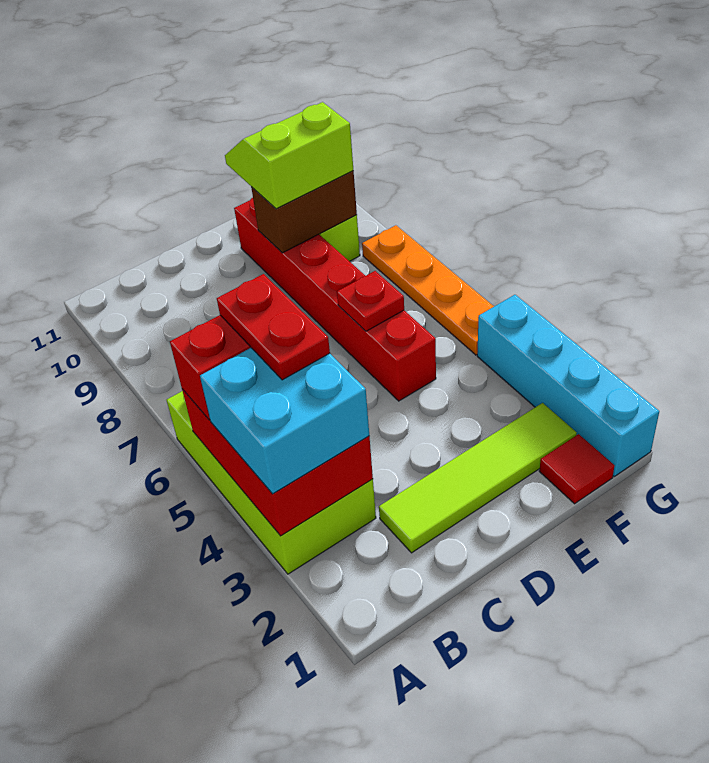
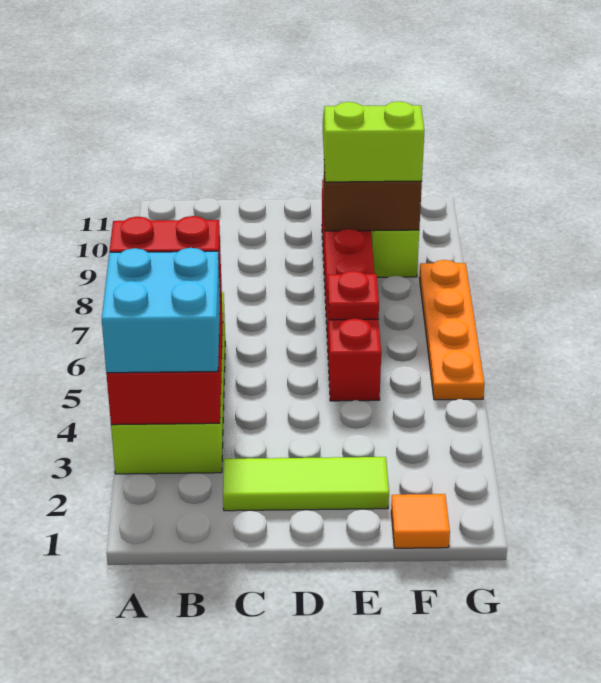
red 1x2 plate [217,274,330,380] -> none
lime 1x4 tile [379,403,577,553] -> lime 1x3 tile [223,457,389,511]
red 1x1 tile [539,434,614,504] -> orange 1x1 tile [391,494,450,548]
cyan 1x4 brick [477,295,659,476] -> none

